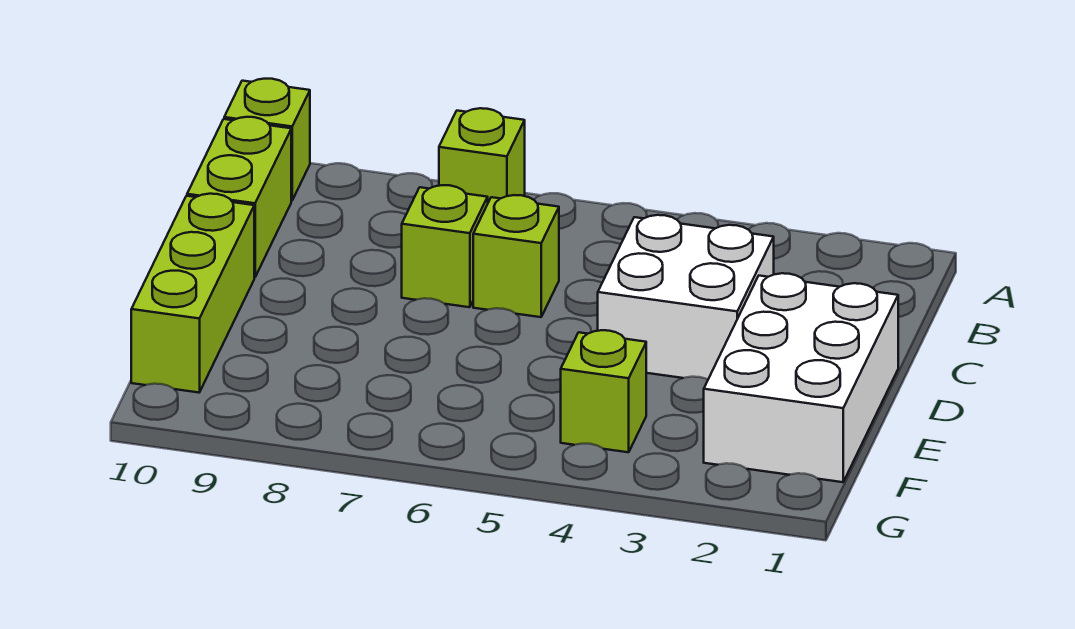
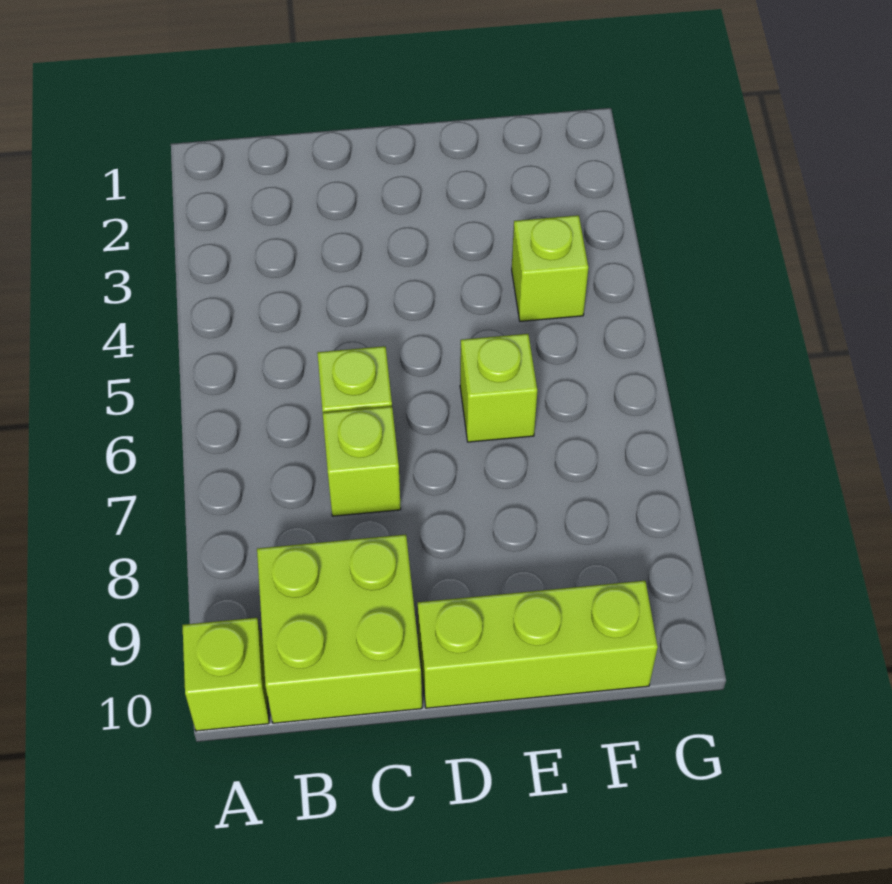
lime 1x1 brick [439,108,525,202] -> lime 1x1 brick moved to [460,334,537,442]
lime 1x2 brick [187,117,291,277] -> lime 2x2 brick [257,535,422,723]
white 2x2 brick [598,215,774,379] -> none
white 2x3 brick [704,273,898,482] -> none

